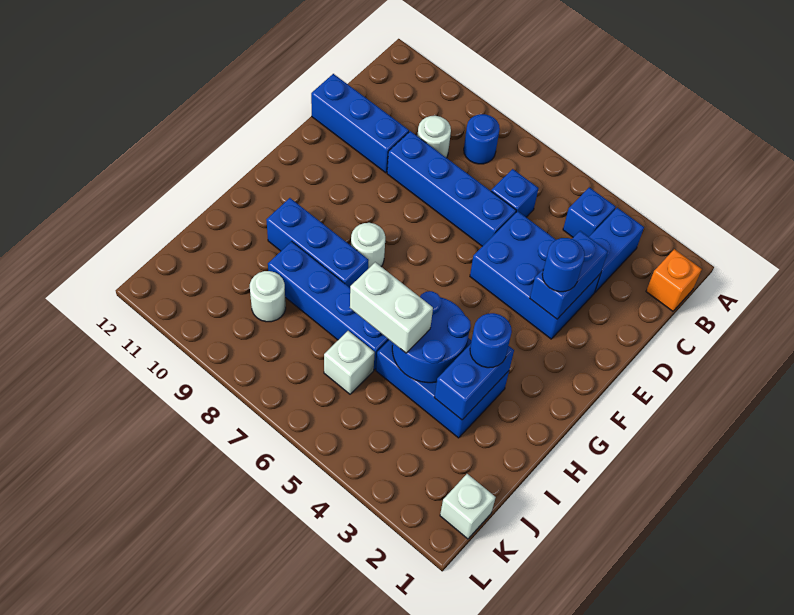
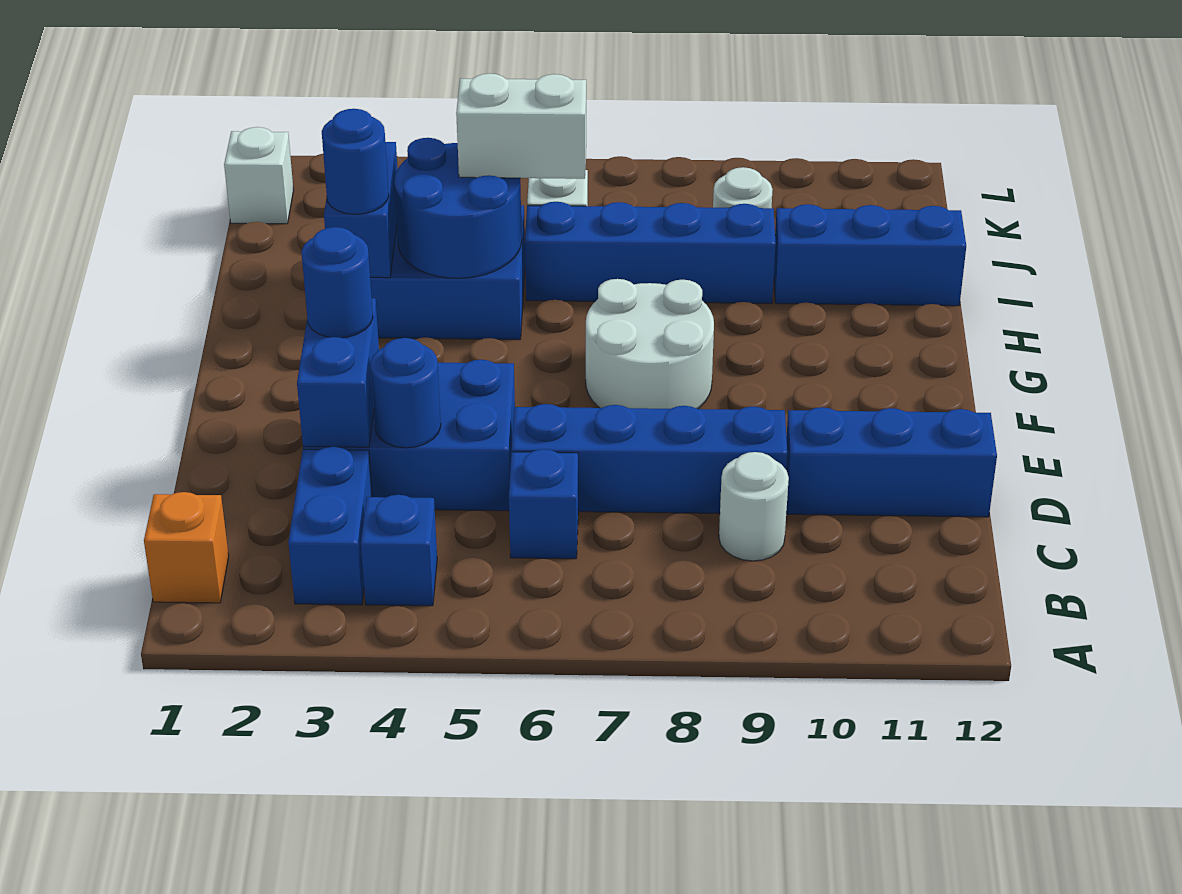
blue 1x1 round brick [464,114,500,164] -> blue 1x1 round brick moved to [371,338,441,448]
white 1x1 round brick [351,223,385,269] -> white 2x2 round brick [586,279,714,409]
blue 1x3 brick [266,198,369,287] -> blue 1x3 brick moved to [774,204,966,306]

